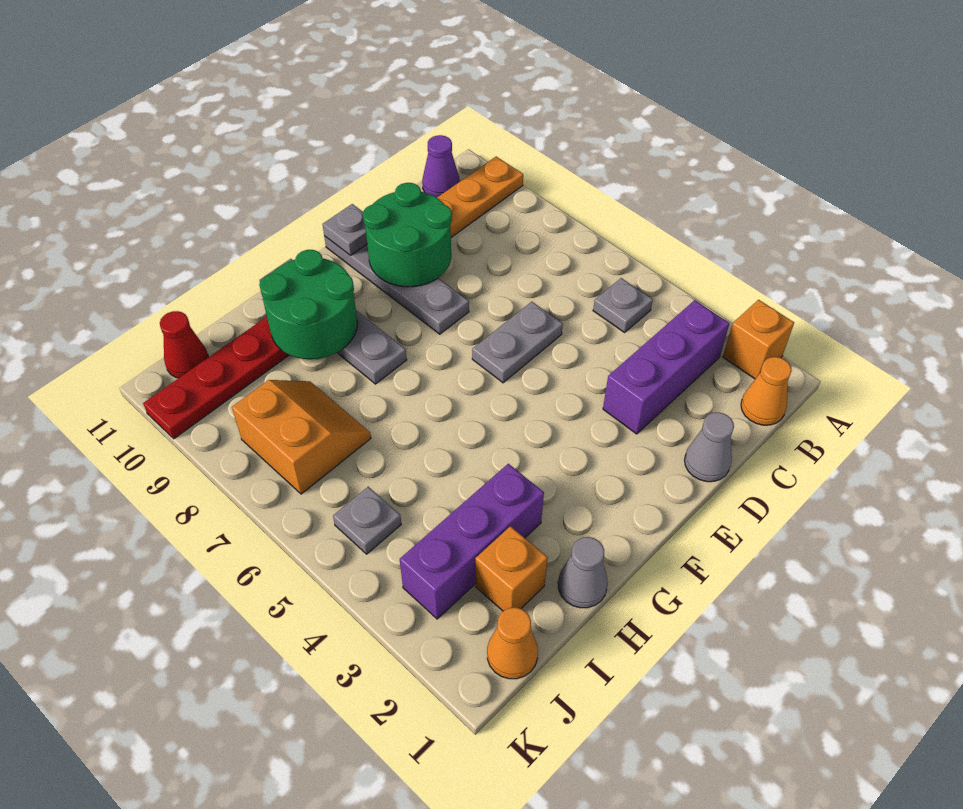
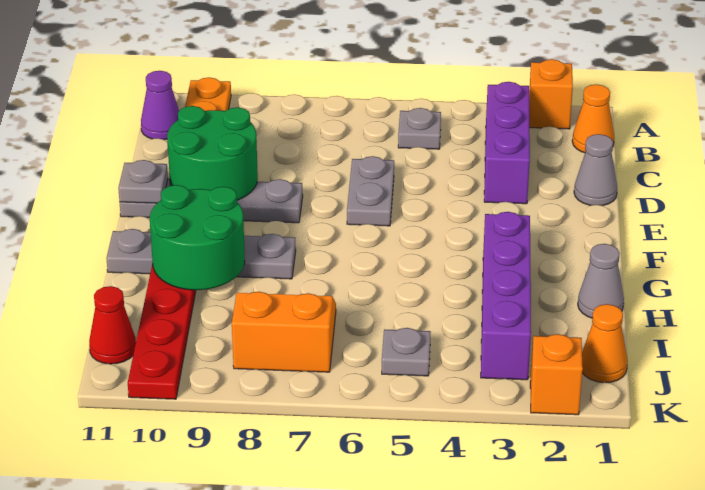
purple 1x3 brick [400,464,544,619] -> purple 1x4 brick [481,212,531,380]
orange 1x1 brick [475,526,548,611] -> orange 1x1 brick moved to [530,334,583,415]

